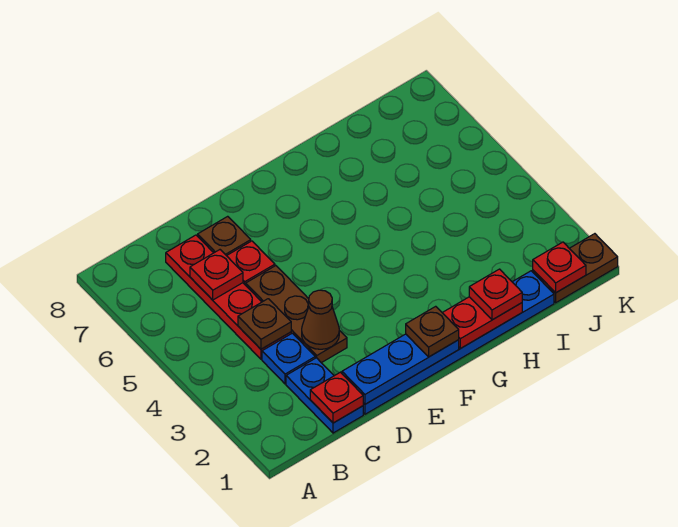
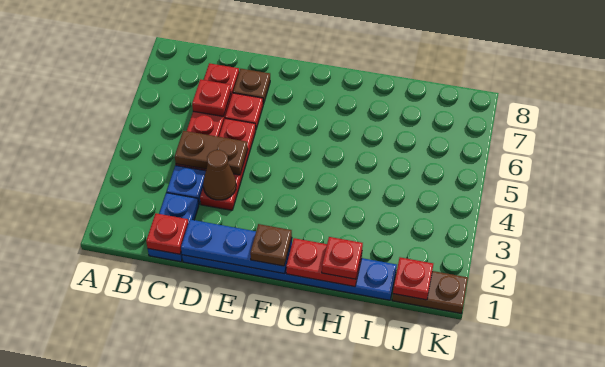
brown 1x1 plate [238,299,291,349] -> brown 1x2 plate [175,131,248,175]
brown 1x3 plate [246,266,347,363] -> red 1x3 plate [200,118,256,210]

